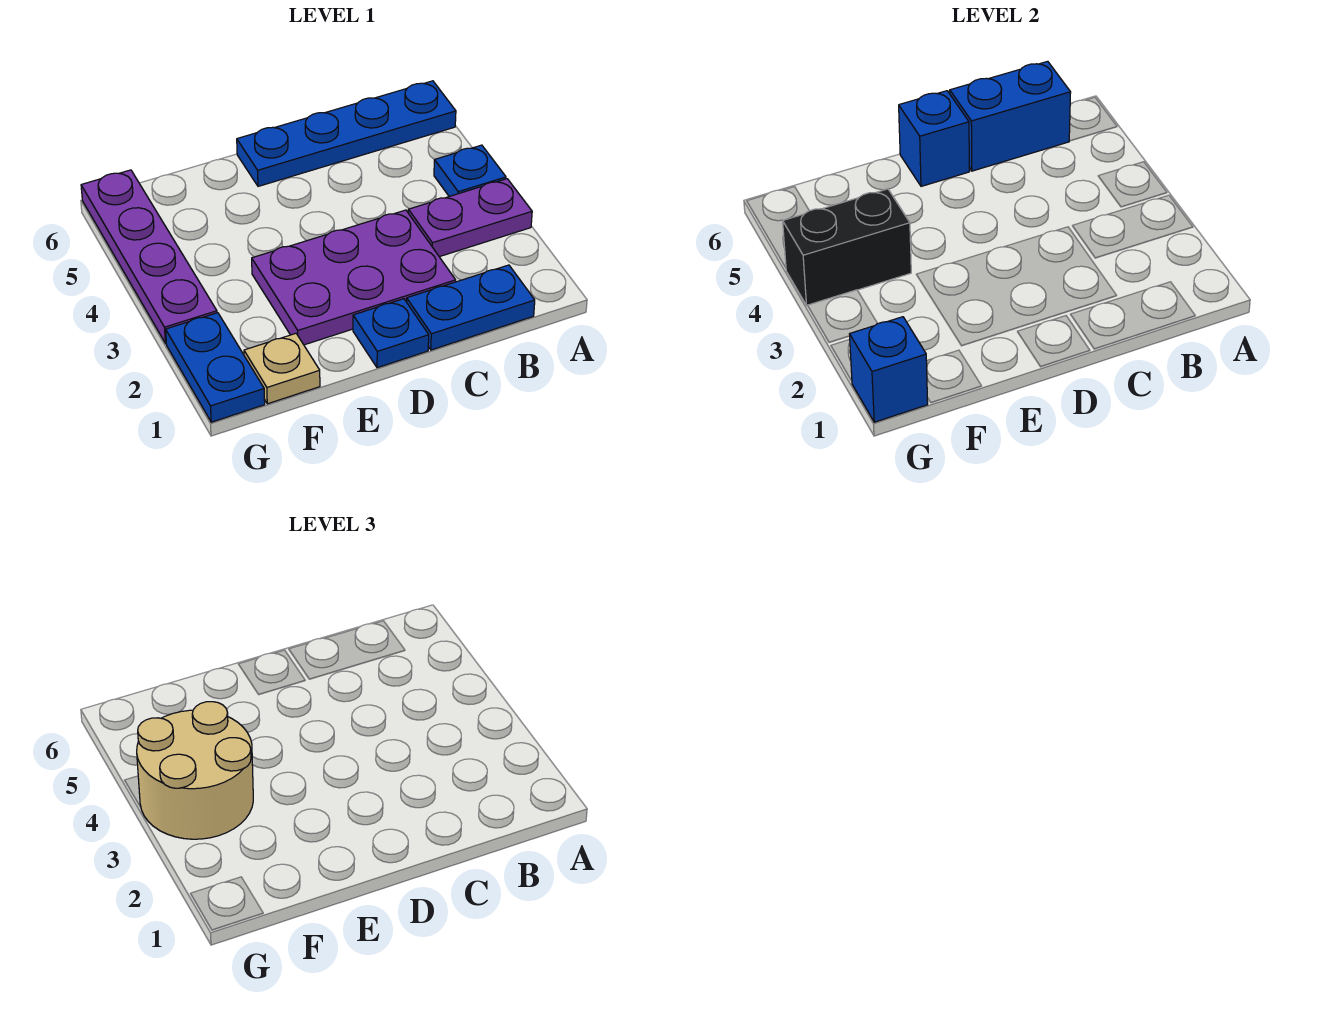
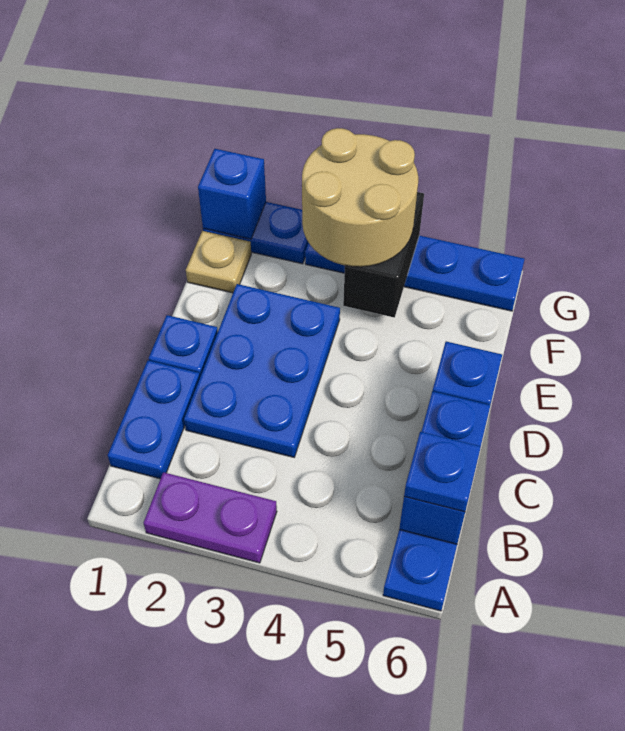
purple 1x2 plate [408,179,532,257] -> purple 1x2 plate turned to [143,472,277,563]
blue 1x1 plate [434,145,506,196] -> blue 1x1 plate moved to [404,432,481,512]
purple 2x3 plate [252,210,456,345] -> blue 2x3 plate [184,284,340,457]
purple 1x4 plate [81,170,217,343] -> blue 1x4 plate [305,235,525,311]

